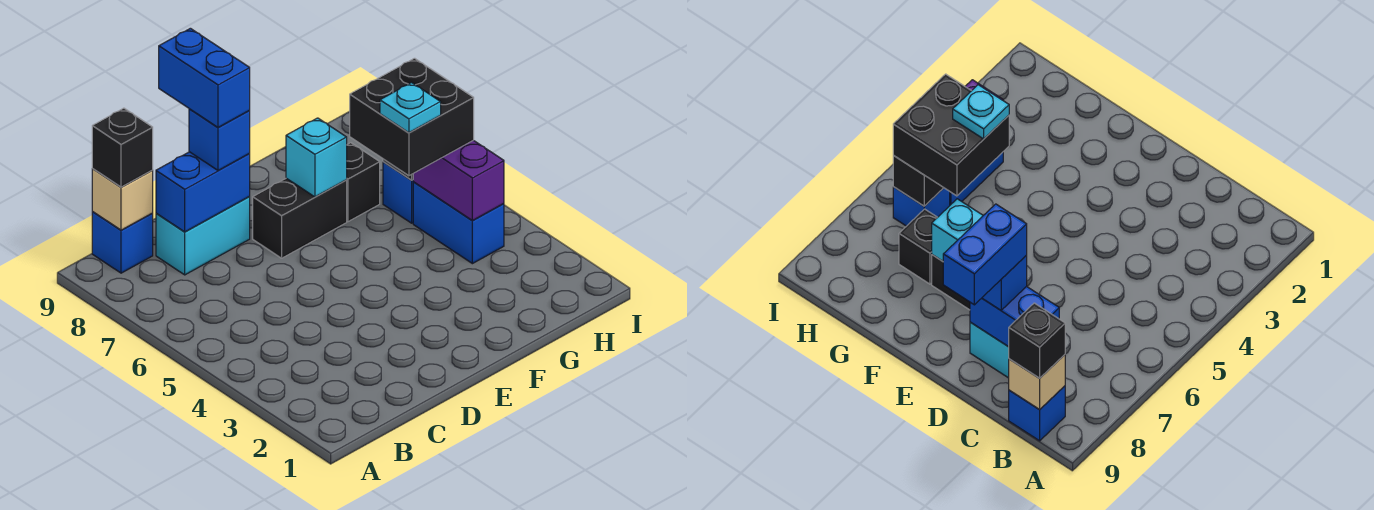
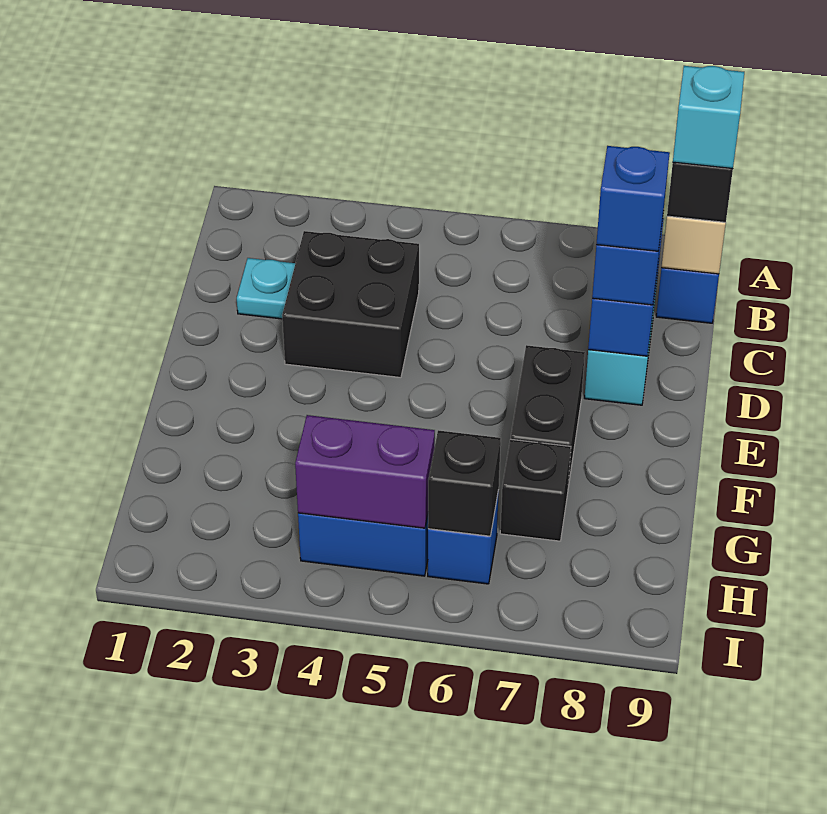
blue 1x2 brick [159,28,250,128] -> blue 1x1 brick [596,146,670,251]
cyan 1x1 brick [286,118,347,197] -> cyan 1x1 brick moved to [673,66,744,169]
black 2x2 brick [350,58,474,176] -> black 2x2 brick moved to [282,231,419,377]
cyan 1x1 plate [380,83,441,133] -> cyan 1x1 plate moved to [237,258,295,319]

